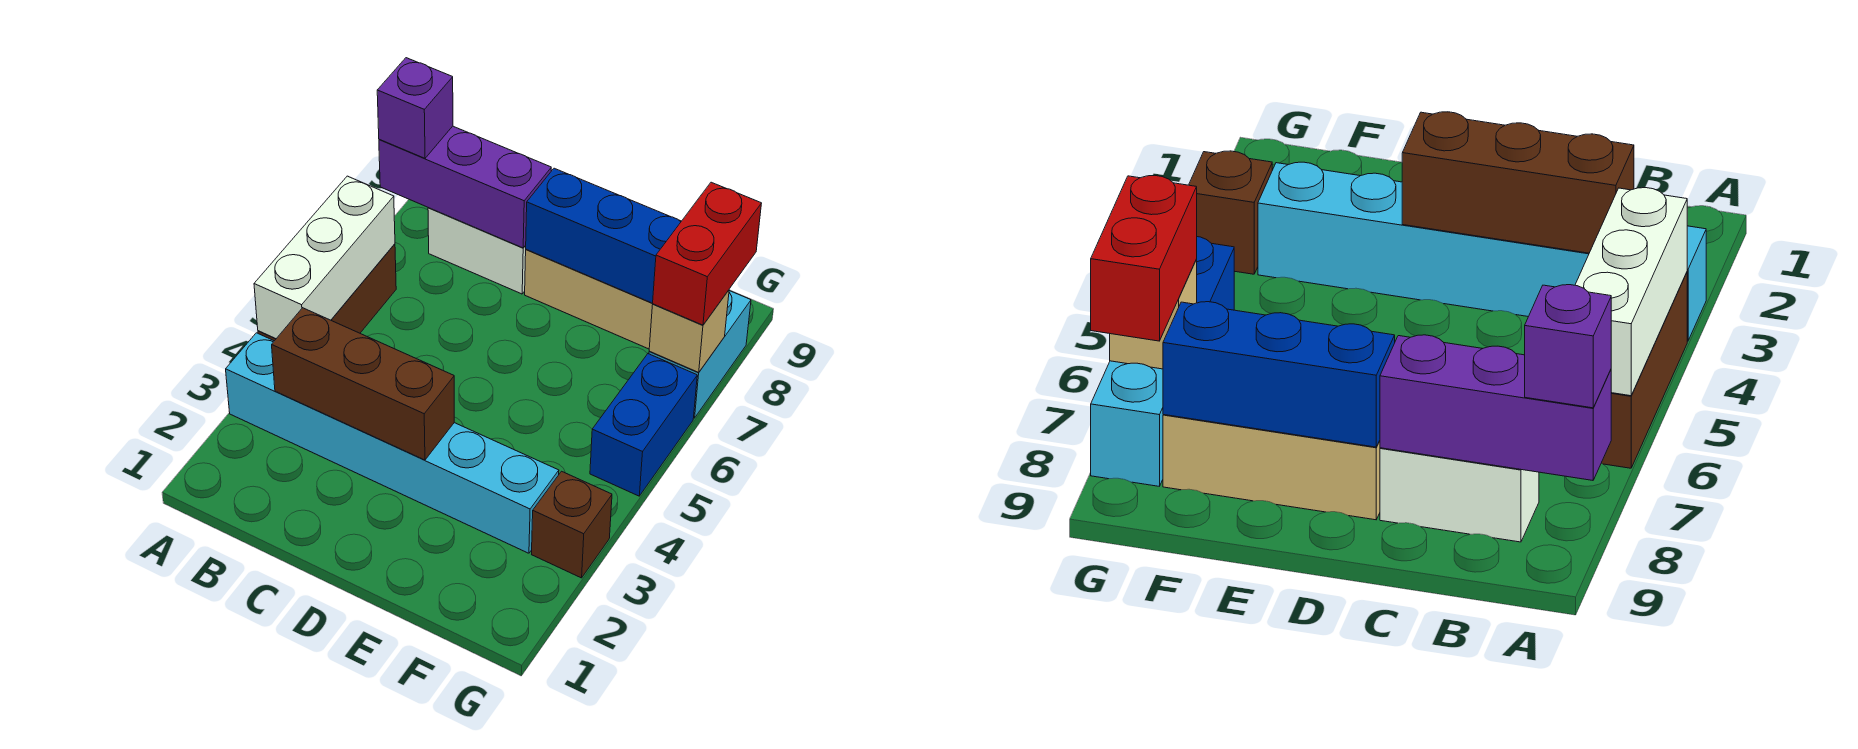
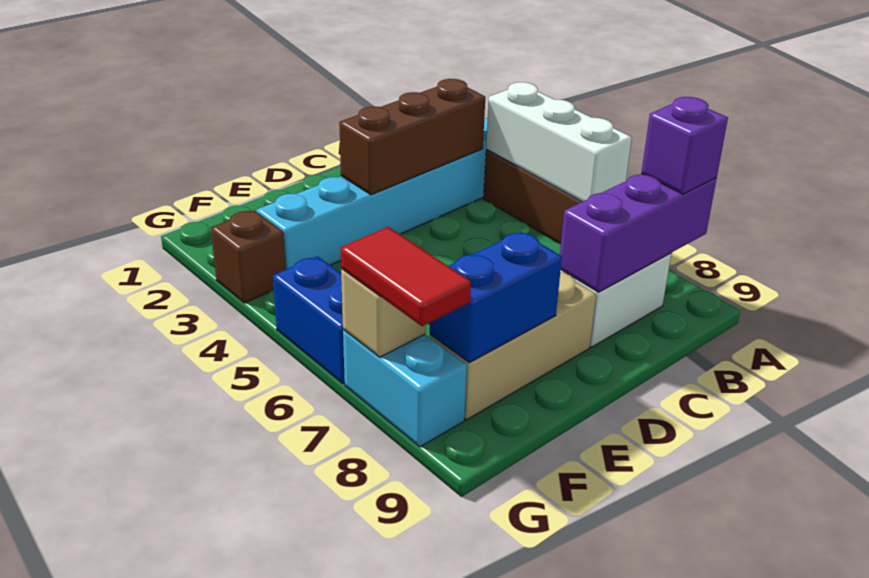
blue 1x3 brick [525,168,681,303] -> blue 1x2 brick [430,232,562,363]
red 1x2 brick [652,182,762,325] -> red 1x2 tile [340,227,471,326]

